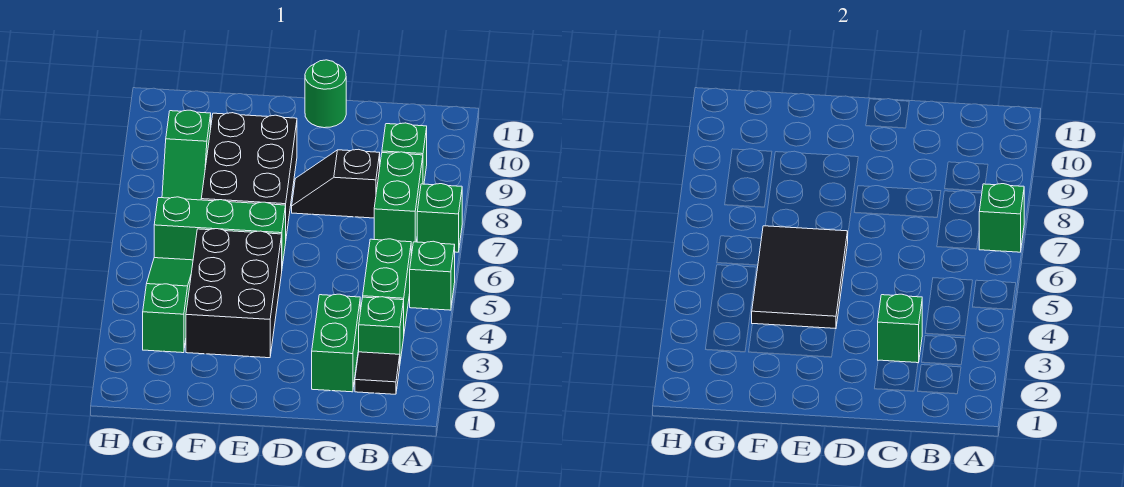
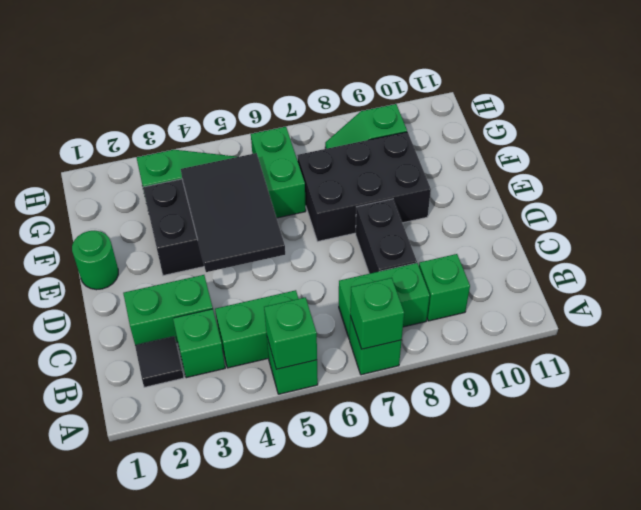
green 1x1 brick [878,294,922,363] -> green 1x1 brick moved to [264,297,317,369]
black 1x2 slope [292,149,380,218] -> black 1x2 brick [356,199,417,274]
green 1x1 round brick [305,60,346,128] -> green 1x1 round brick moved to [72,231,118,290]
black 2x3 tile [752,226,848,329] -> black 2x3 tile turned to [181,153,285,272]
green 1x3 brick [154,197,286,266] -> green 1x2 brick [251,127,306,218]

